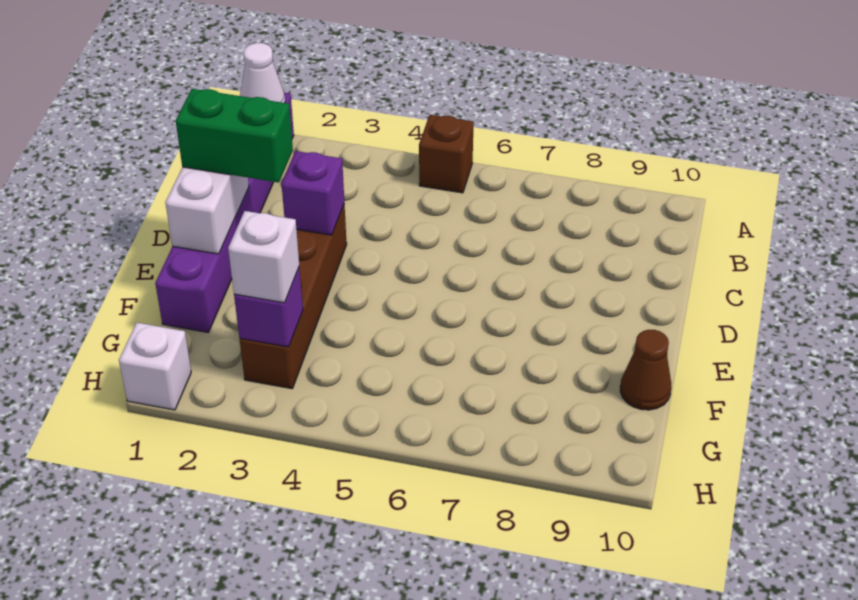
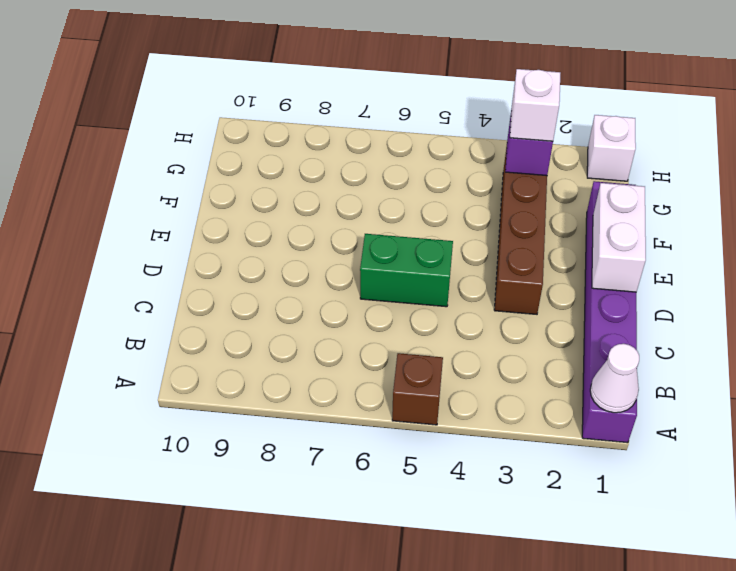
green 1x2 brick [176,89,293,183] -> green 1x2 brick moved to [360,234,453,307]
purple 1x1 brick [281,151,344,235] -> none
brown 1x1 cone [620,330,671,410] -> none

